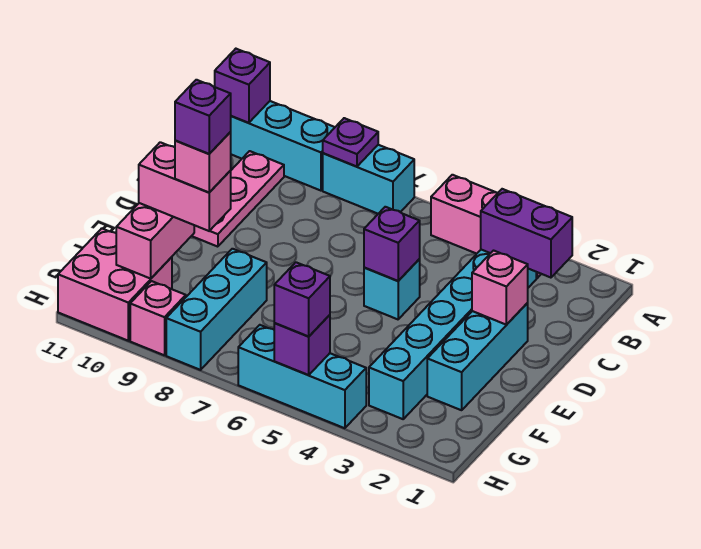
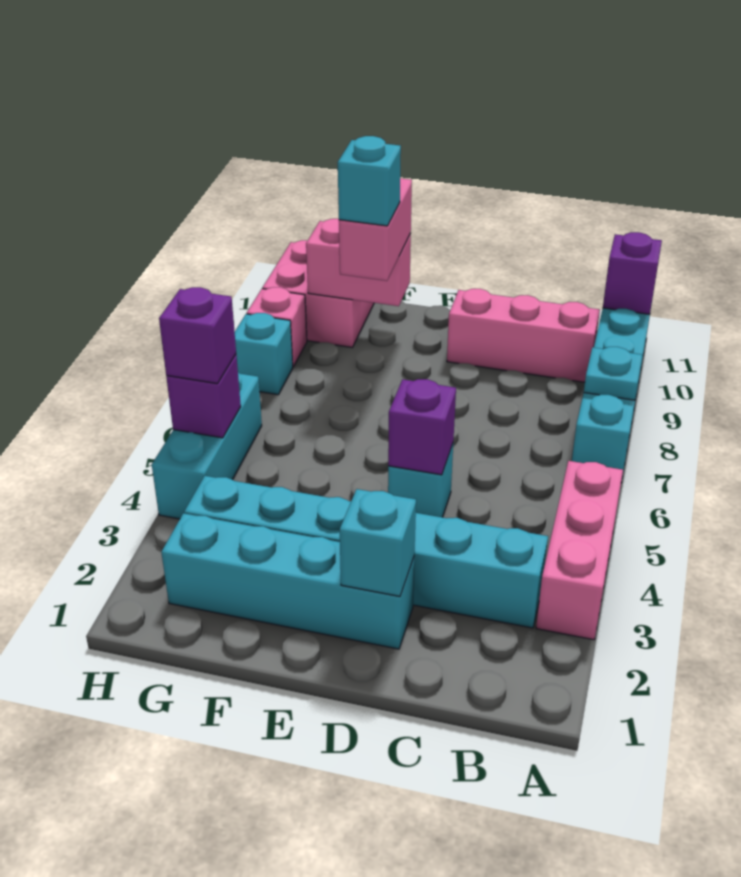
purple 1x1 plate [323,118,378,167] -> cyan 1x1 plate [584,347,643,400]
purple 1x2 brick [481,189,572,278] -> none
pink 1x3 plate [192,151,284,247] -> pink 1x3 brick [447,289,600,382]
cyan 1x3 brick [427,303,528,410] -> cyan 1x4 brick [161,513,414,649]
pink 1x1 brick [472,251,528,324] -> cyan 1x1 brick [340,489,416,596]
cyan 1x3 brick [166,249,267,370] -> cyan 1x1 brick [235,313,293,395]
pink 1x1 brick [175,132,231,192] -> cyan 1x1 brick [338,136,401,226]
purple 1x1 brick [175,80,231,154] -> none

